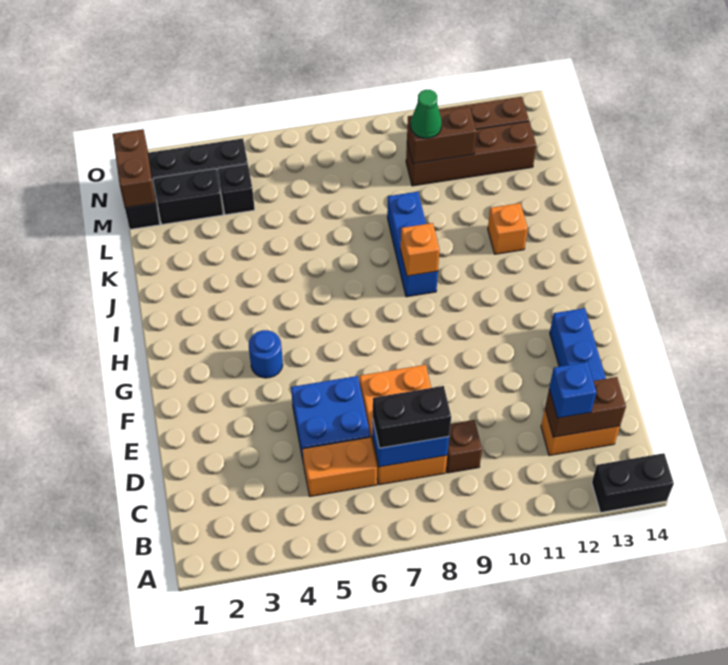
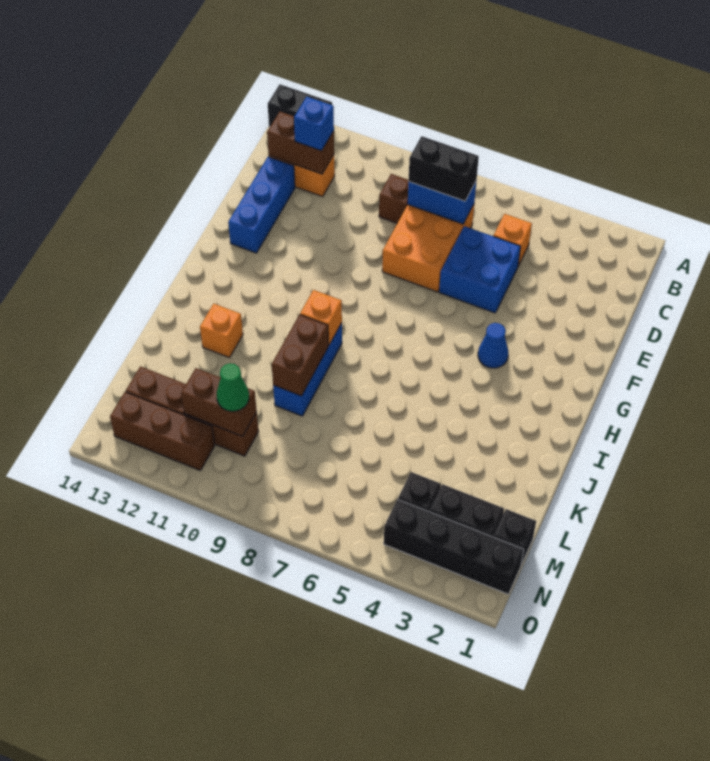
orange 1x2 brick [303,437,377,496] -> orange 1x1 brick [493,214,532,266]
blue 1x1 round brick [249,330,283,378] -> blue 1x1 cone [478,323,509,368]
brown 1x2 brick [113,129,156,208] -> brown 1x2 brick moved to [272,315,328,396]

